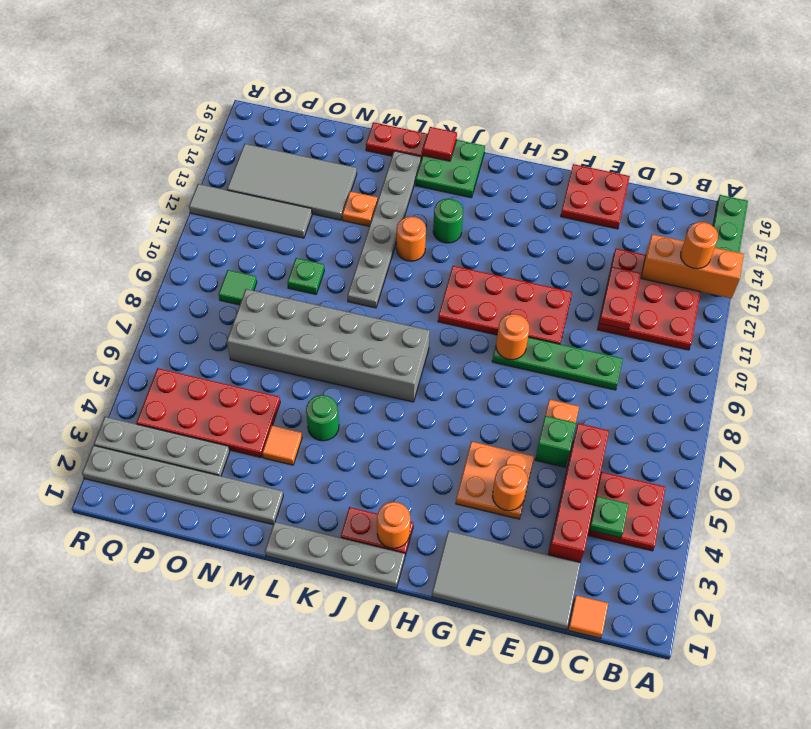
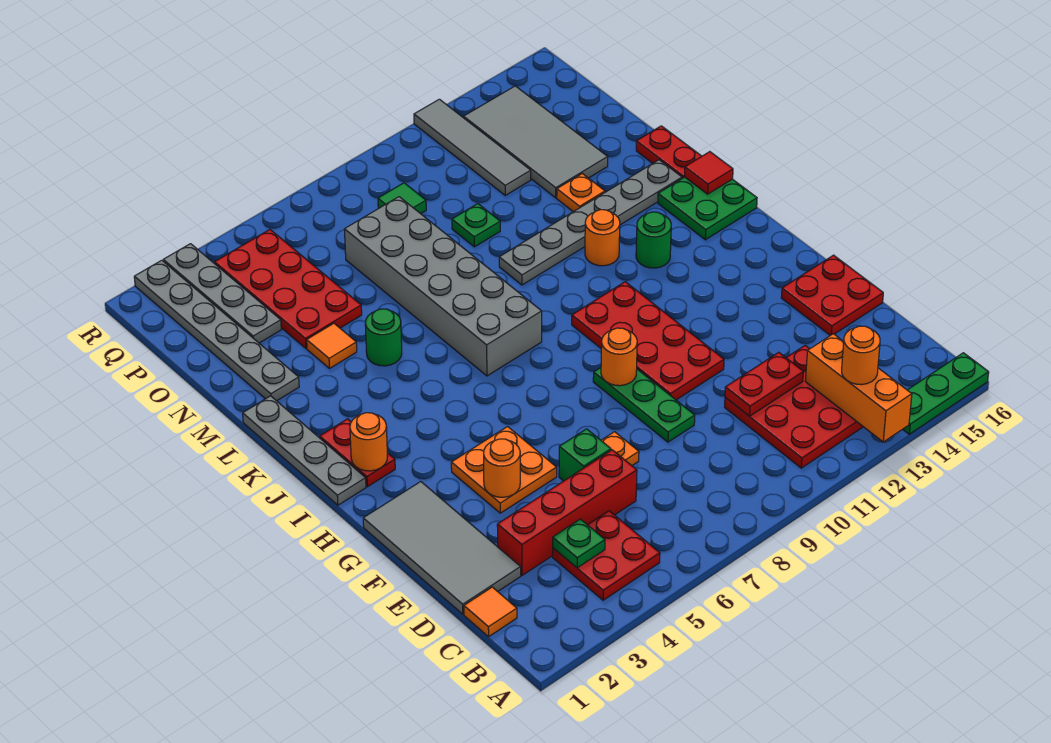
green 1x4 plate [492,337,623,390] -> green 1x3 plate [593,368,695,442]

